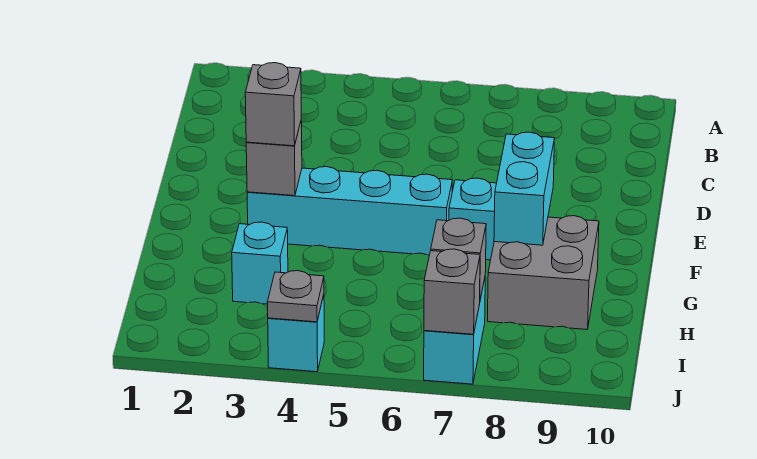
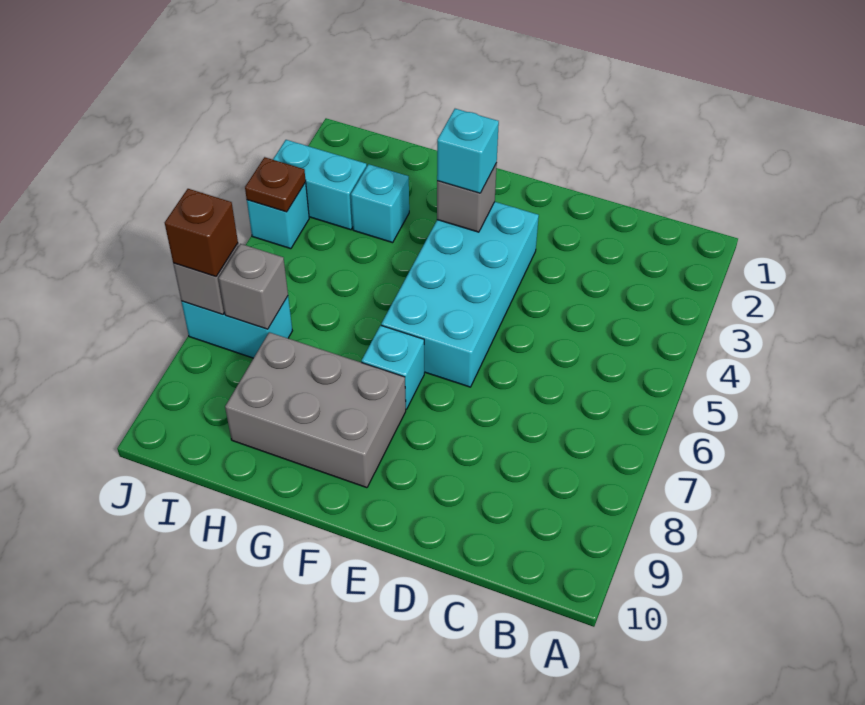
cyan 1x4 brick [247,167,452,255] -> cyan 2x4 brick [381,202,539,387]
grey 1x1 brick [245,63,301,146] -> cyan 1x1 brick [437,109,499,193]
cyan 1x2 brick [494,132,555,245] -> cyan 1x2 brick moved to [273,140,367,230]
grey 2x2 brick [488,216,599,330] -> grey 2x3 brick [225,332,406,488]
grey 1x1 plate [268,271,324,322] -> brown 1x1 plate [245,157,306,212]
none -> brown 1x1 brick [165,189,238,277]

